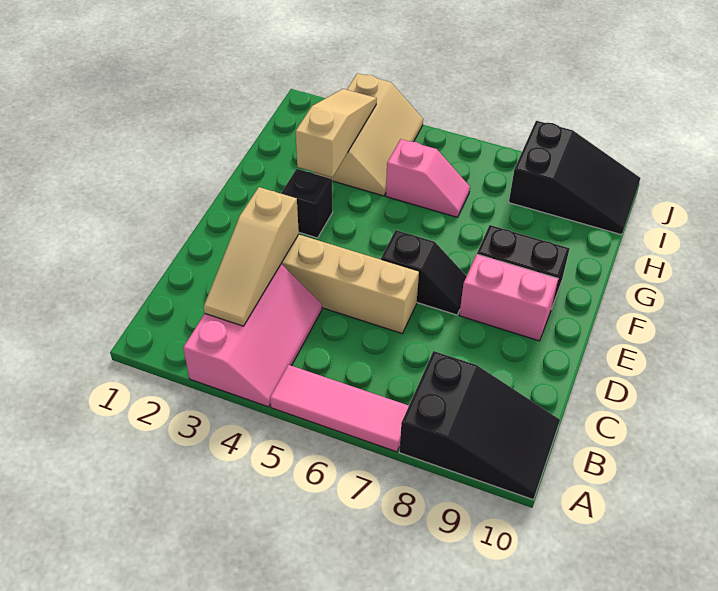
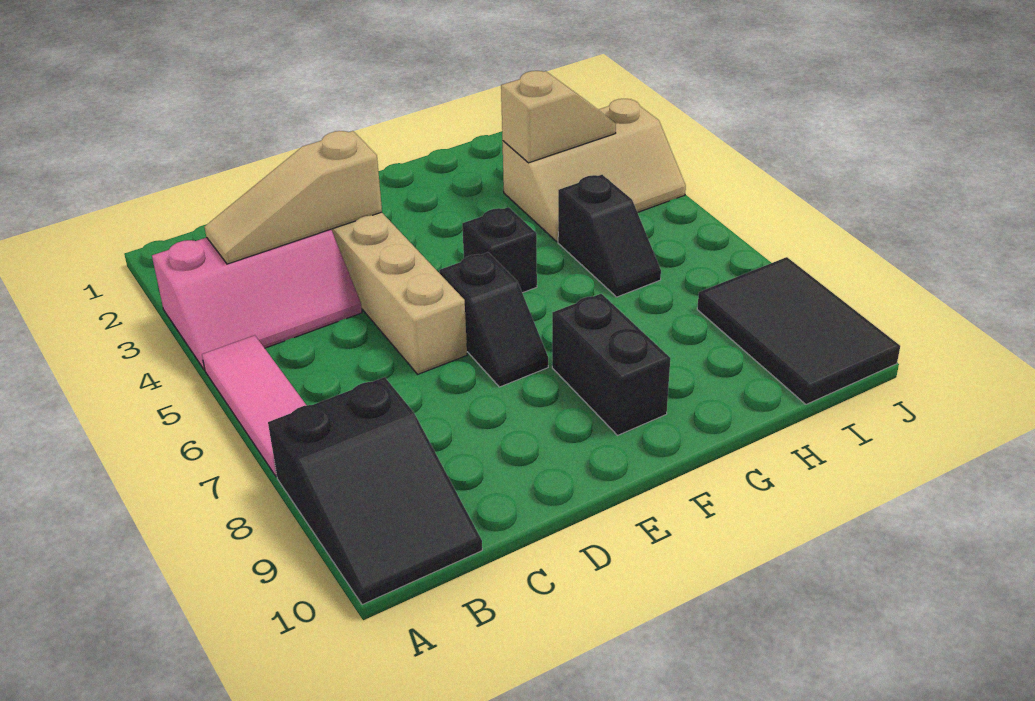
pink 1x2 brick [459,254,558,341] -> none
black 1x1 brick [281,169,333,238] -> black 1x1 brick moved to [462,207,537,293]
tan 1x3 slope [296,89,377,177] -> tan 1x2 slope [501,71,616,163]
pink 1x2 slope [386,139,470,217] -> black 1x2 slope [558,175,661,297]
black 2x3 slope [509,121,640,235] -> black 2x3 tile [697,257,900,404]

